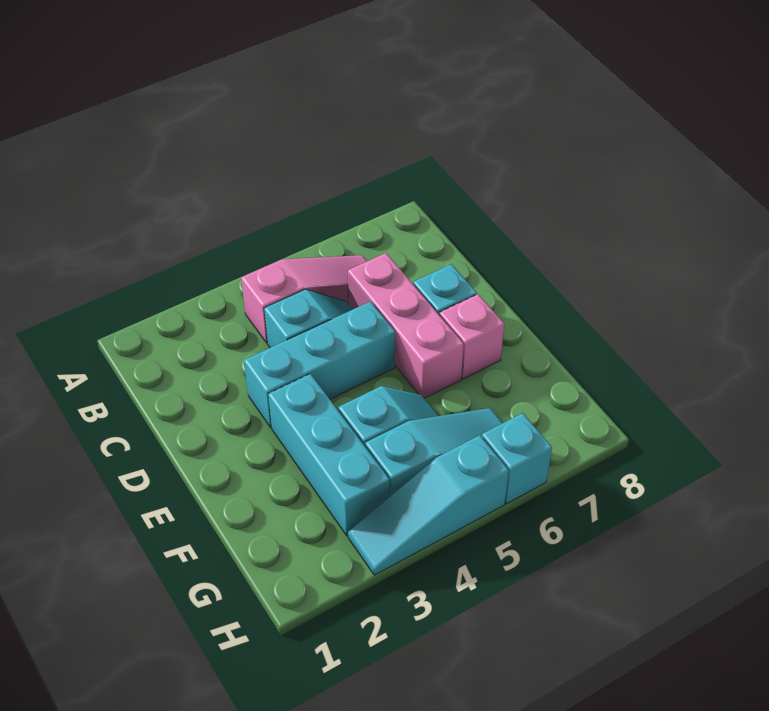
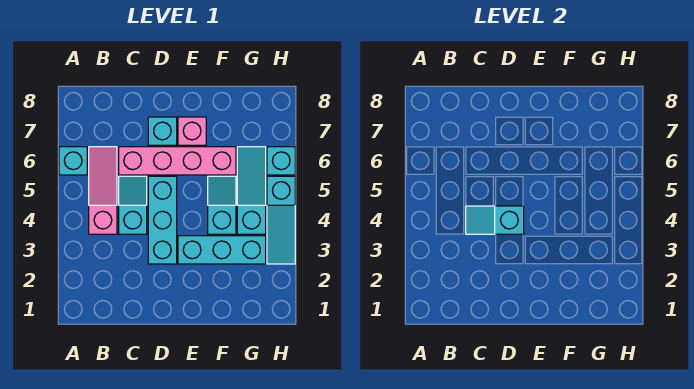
none -> cyan 1x1 brick [59,147,87,175]
none -> cyan 1x2 slope [466,206,524,234]
pink 1x3 brick [348,253,464,398] -> pink 1x4 brick [119,147,236,175]

